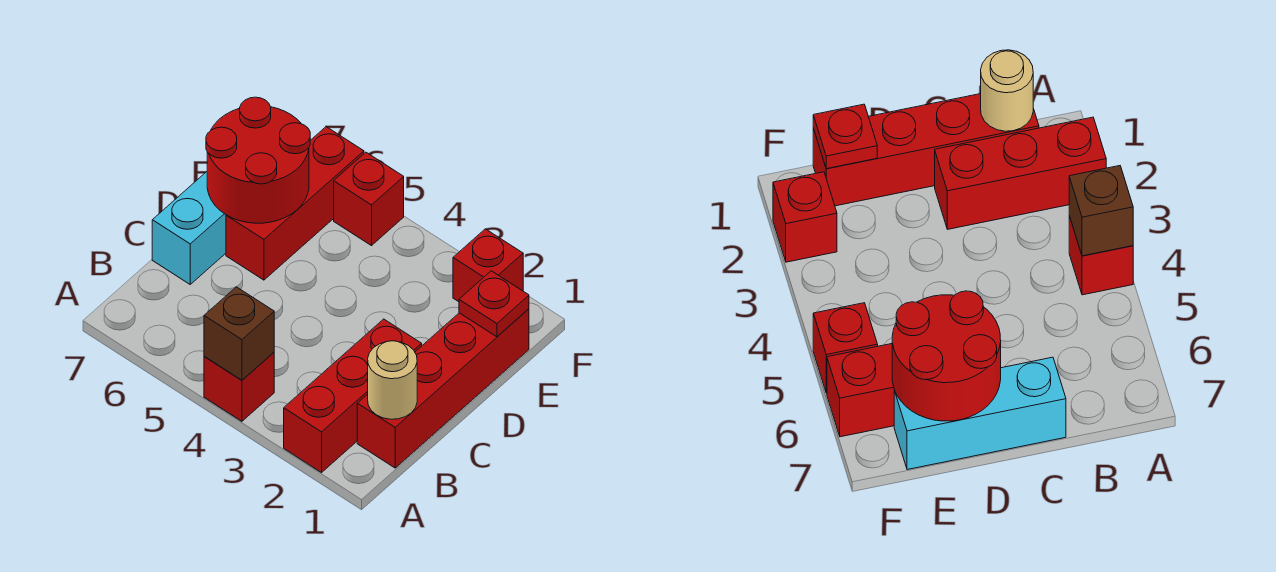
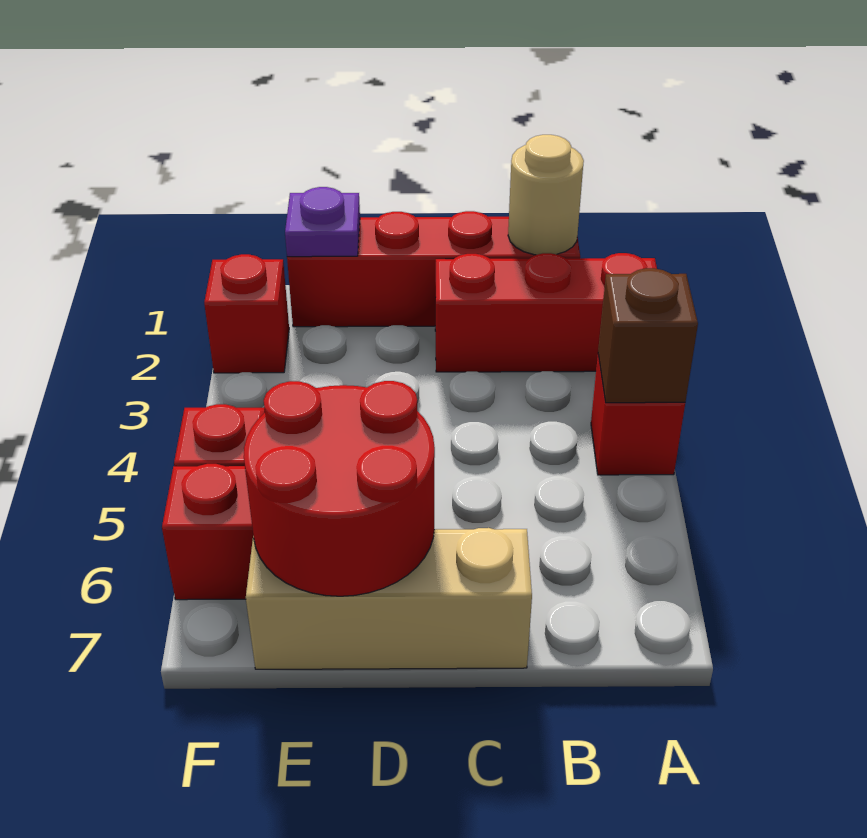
cyan 1x3 brick [152,172,226,284] -> tan 1x3 brick [246,528,532,669]
red 1x1 plate [459,271,529,337] -> purple 1x1 plate [285,187,360,257]

